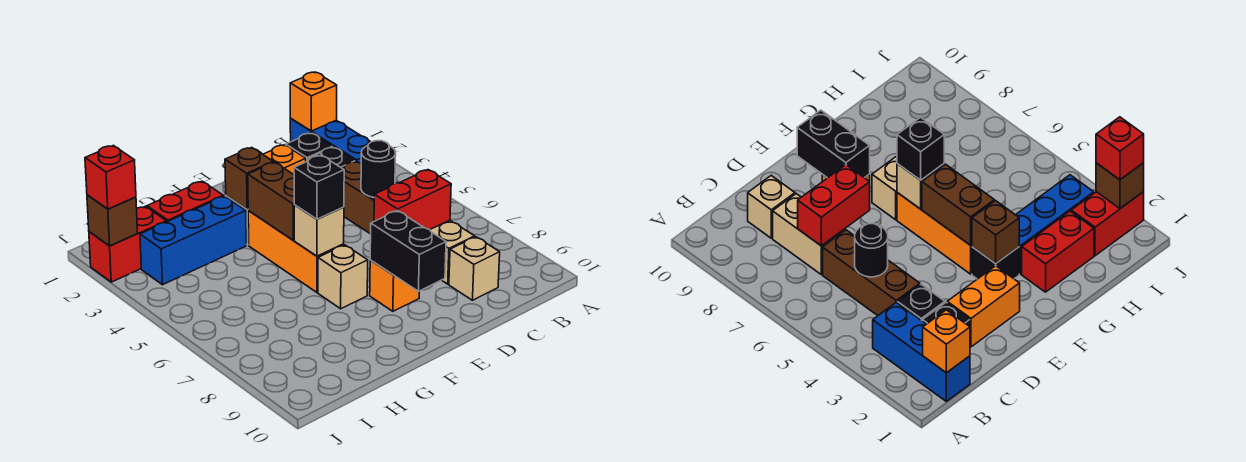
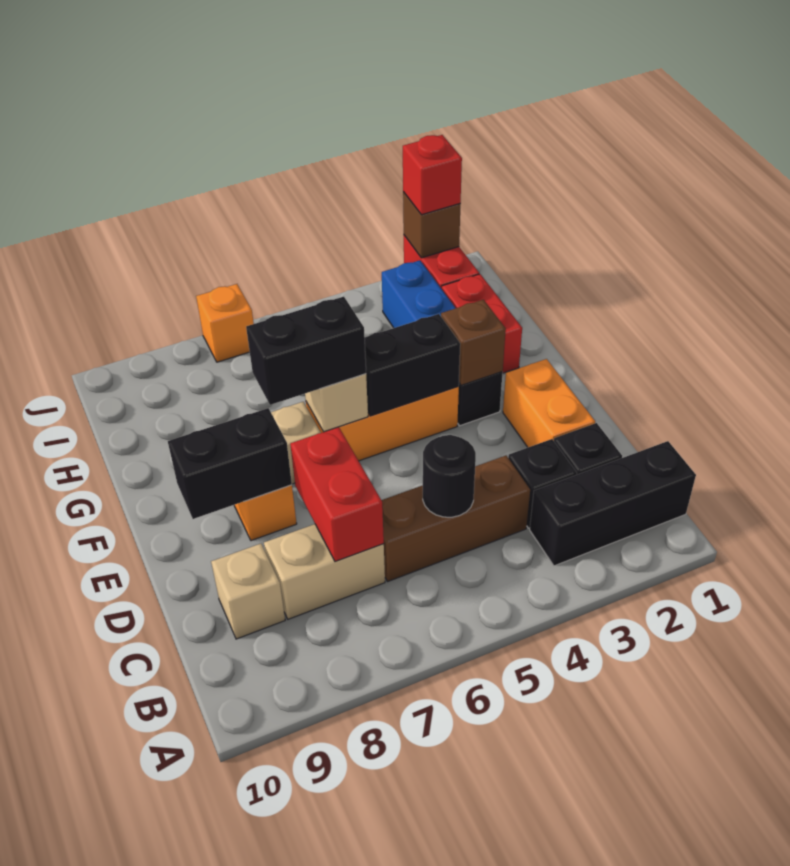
blue 1x3 brick [290,119,371,163] -> black 1x3 brick [530,441,696,566]
orange 1x1 brick [290,72,337,131] -> orange 1x1 brick moved to [196,284,254,362]
brown 1x2 brick [248,162,294,240] -> black 1x2 brick [365,314,460,416]
black 1x1 brick [294,155,344,219] -> black 1x2 brick [246,297,366,405]

